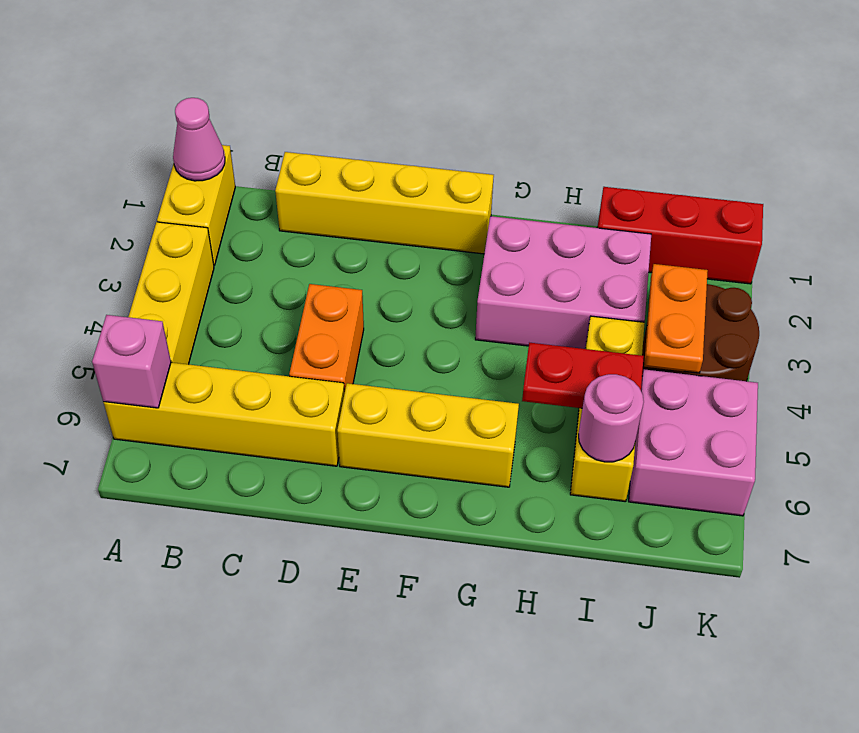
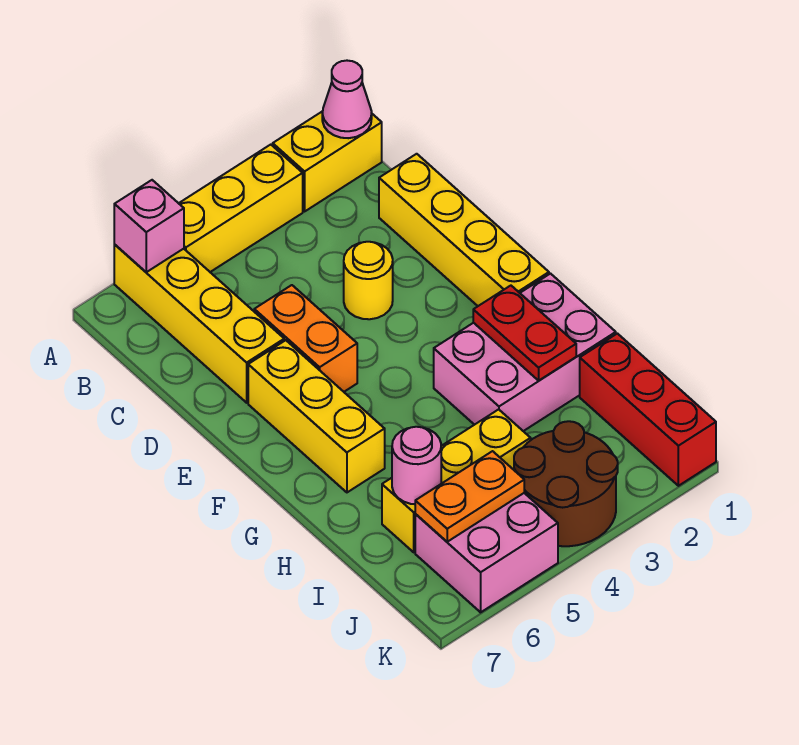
none -> yellow 1x1 round brick [344,242,393,319]
orange 1x2 brick [289,284,364,393] -> orange 1x2 brick turned to [254,285,357,392]
pink 2x3 brick [475,216,651,349] -> pink 2x3 brick turned to [434,274,616,431]
red 1x2 plate [522,343,644,408] -> red 1x2 plate moved to [473,286,576,381]
orange 1x2 plate [644,264,708,373] -> orange 1x2 plate moved to [415,451,524,542]

